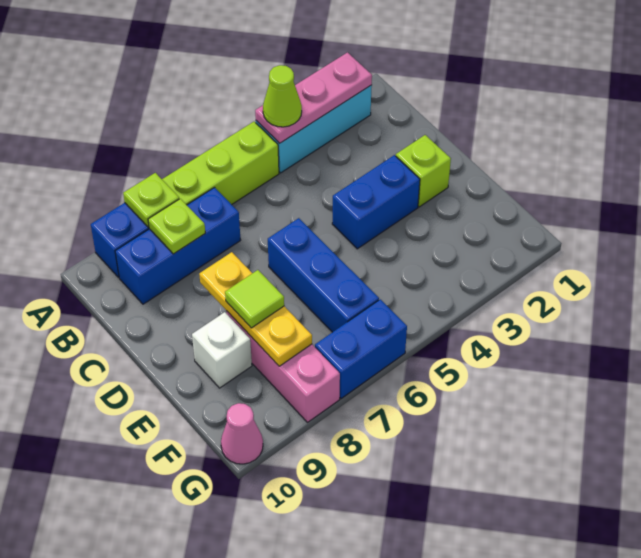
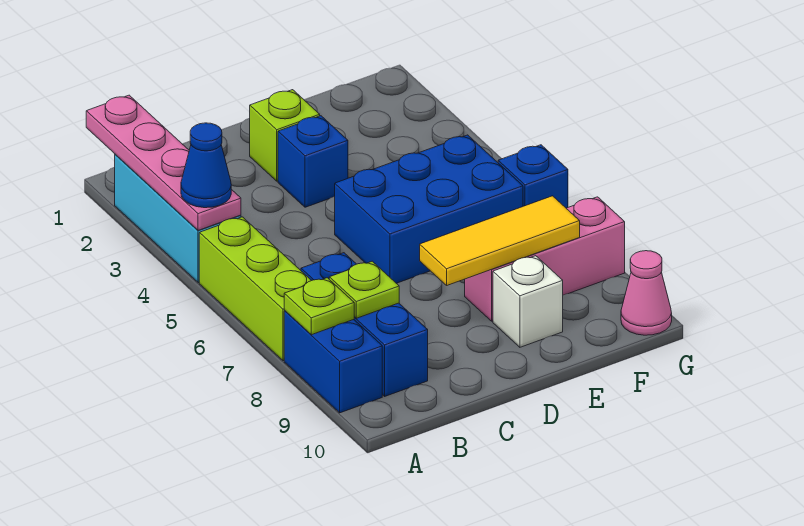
pink 1x3 plate [255,52,372,143] -> pink 1x4 plate [86,95,241,230]
lime 1x1 cone [263,65,302,127] -> blue 1x1 cone [181,123,231,208]
blue 1x2 brick [332,155,420,249] -> blue 1x1 brick [278,116,348,207]
blue 1x3 brick [268,218,379,332] -> blue 2x3 brick [335,135,523,283]
yellow 1x3 plate [199,252,312,366] -> yellow 1x3 tile [420,196,580,285]
lime 1x1 tile [225,270,284,328] -> none
blue 1x2 brick [315,299,407,399] -> blue 1x1 brick [498,145,568,208]

